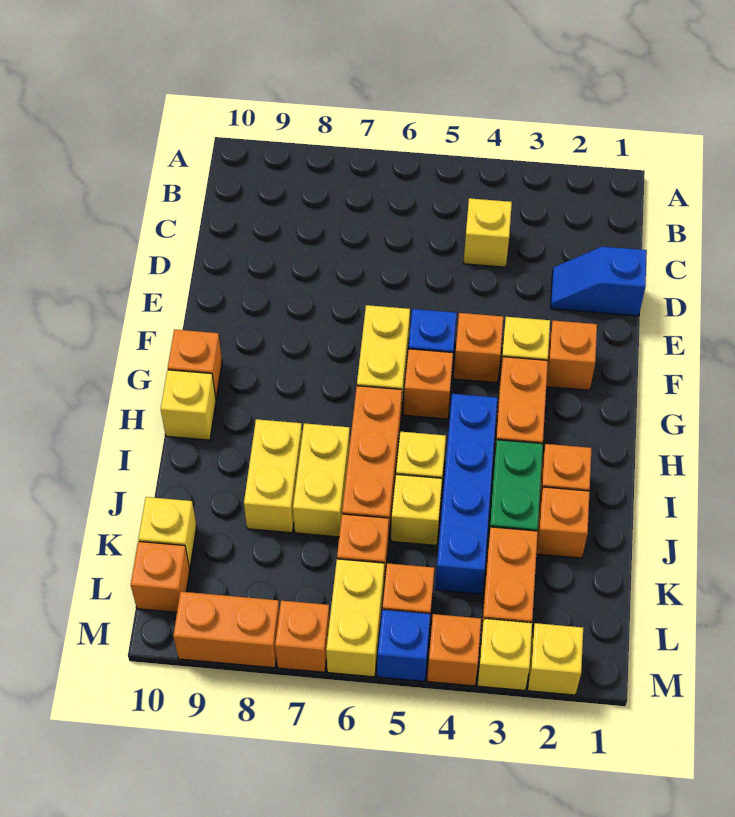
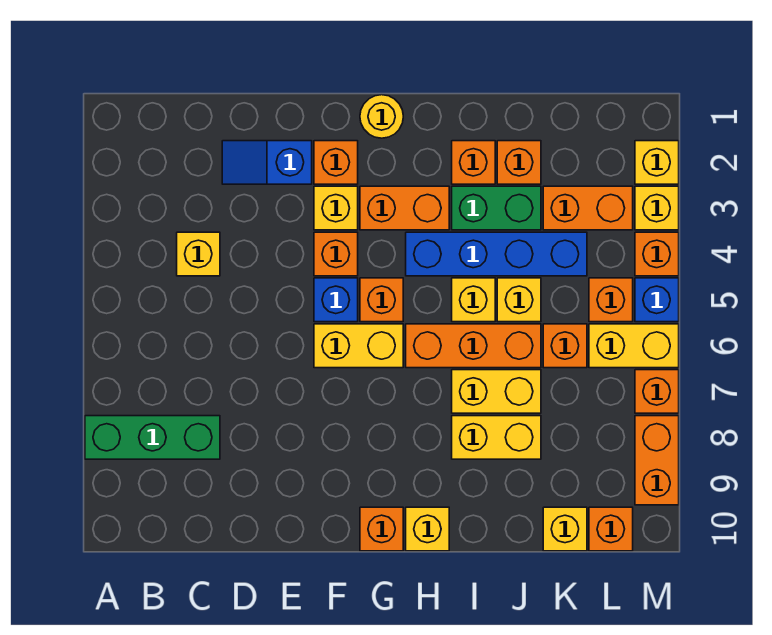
none -> green 1x3 brick [85,416,220,459]
blue 1x2 slope [550,247,647,316] -> blue 1x2 slope turned to [222,141,312,184]
none -> yellow 1x1 round brick [360,95,403,138]

